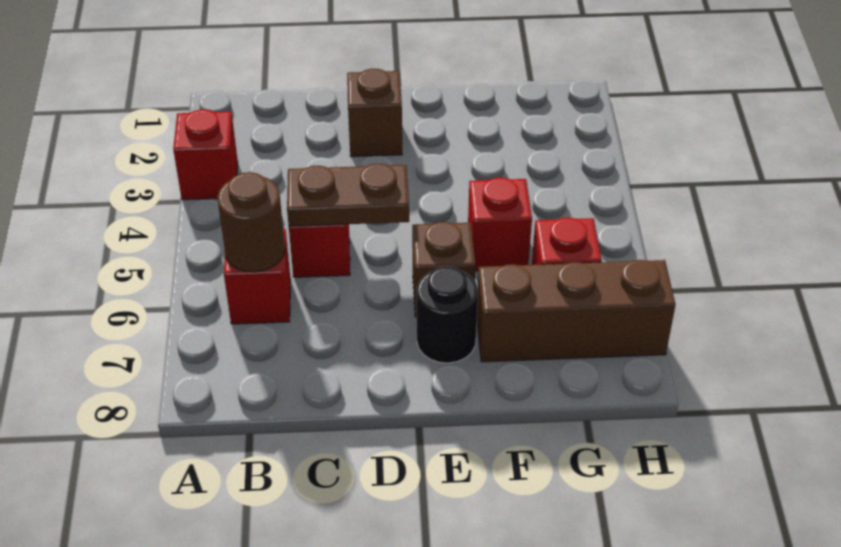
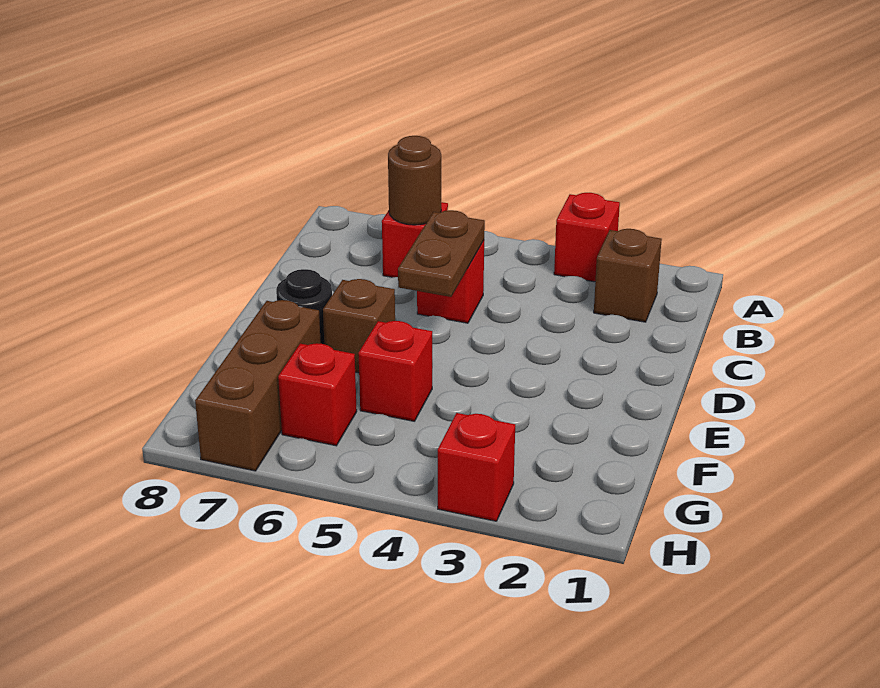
brown 1x1 brick [347,69,402,157] -> brown 1x1 brick moved to [594,229,662,322]
none -> red 1x1 brick [438,413,515,521]

